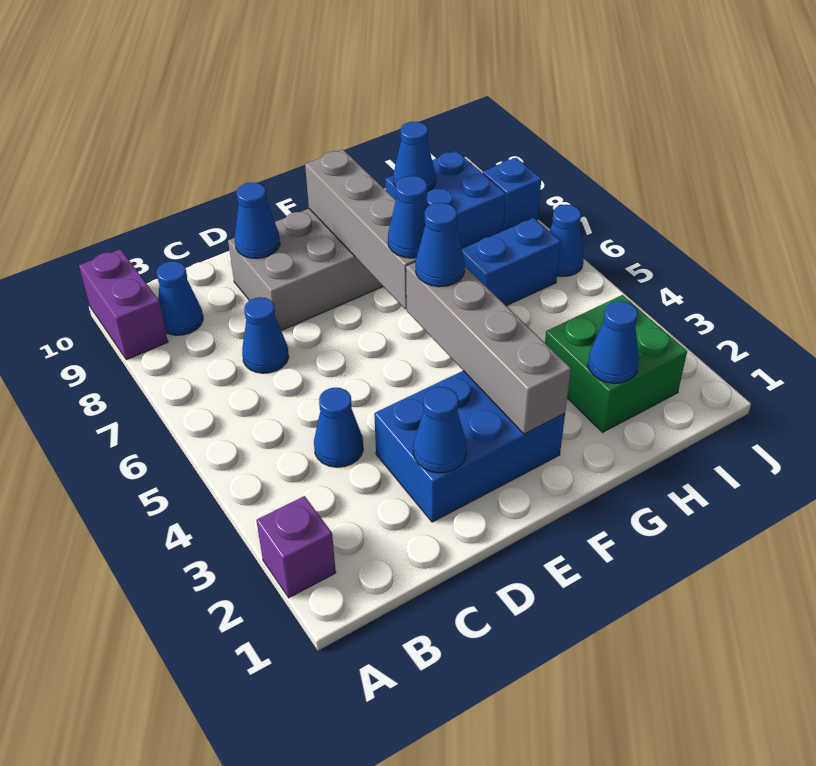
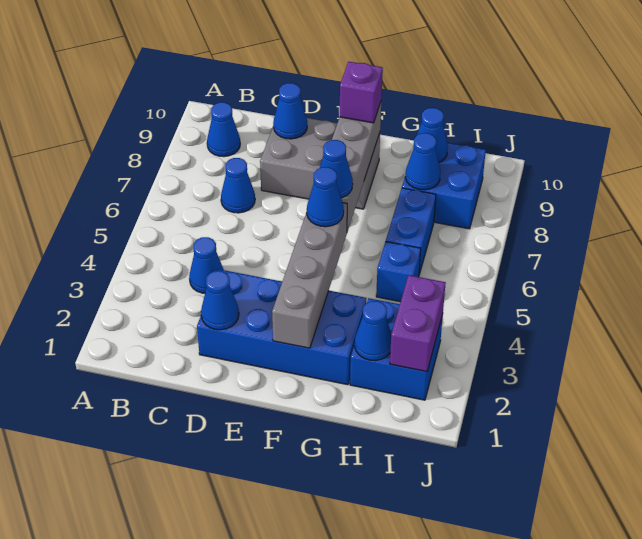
purple 1x1 brick [256,496,336,598] -> purple 1x1 brick moved to [340,62,383,123]
purple 1x2 brick [79,249,168,360] -> purple 1x2 brick moved to [390,275,446,372]
blue 2x3 brick [374,371,565,522] -> blue 2x4 brick [197,269,366,385]
green 2x2 brick [545,295,687,432] -> blue 2x2 brick [350,298,443,400]
blue 1x2 brick [462,218,561,306] -> blue 1x2 brick turned to [386,188,436,274]
blue 1x1 cone [550,205,584,277] -> blue 1x1 cone moved to [405,133,441,190]
blue 1x1 brick [483,158,541,231] -> blue 1x1 brick moved to [376,242,421,302]

